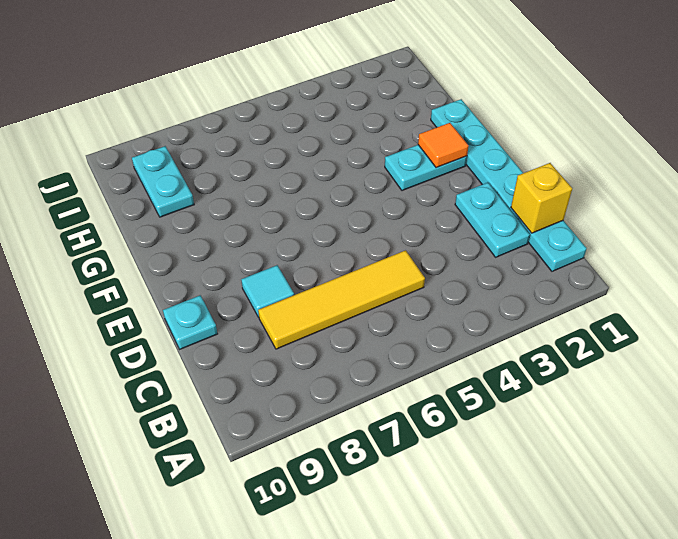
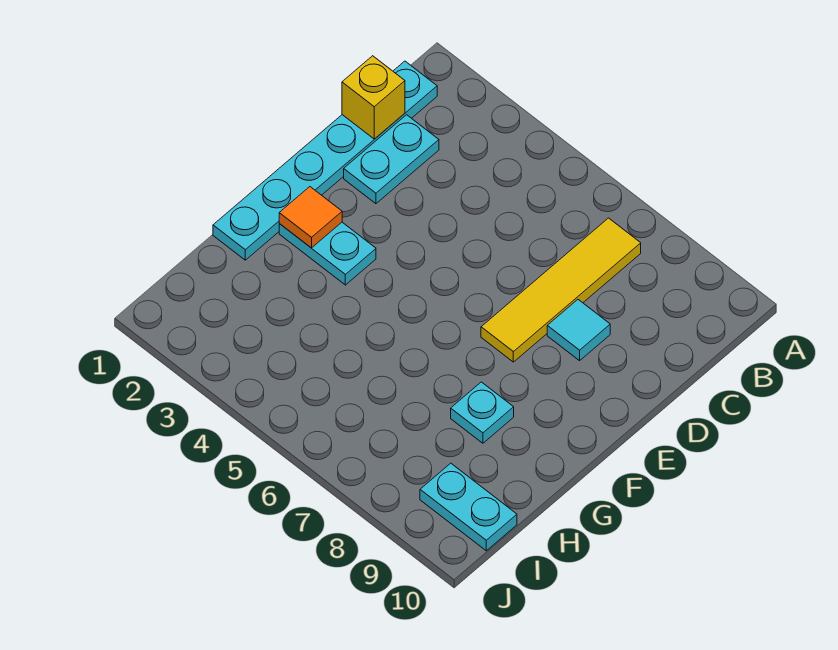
yellow 1x4 tile [258,250,425,349] -> yellow 1x4 tile turned to [481,218,641,362]
cyan 1x1 plate [163,295,217,349] -> cyan 1x1 plate moved to [451,382,514,443]
cyan 1x2 plate [132,146,194,217] -> cyan 1x2 plate turned to [420,463,517,551]

